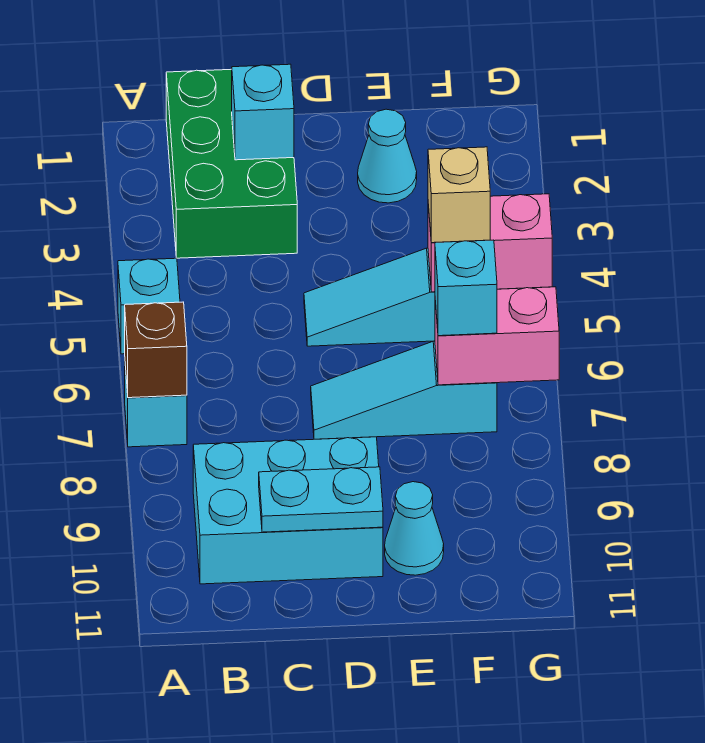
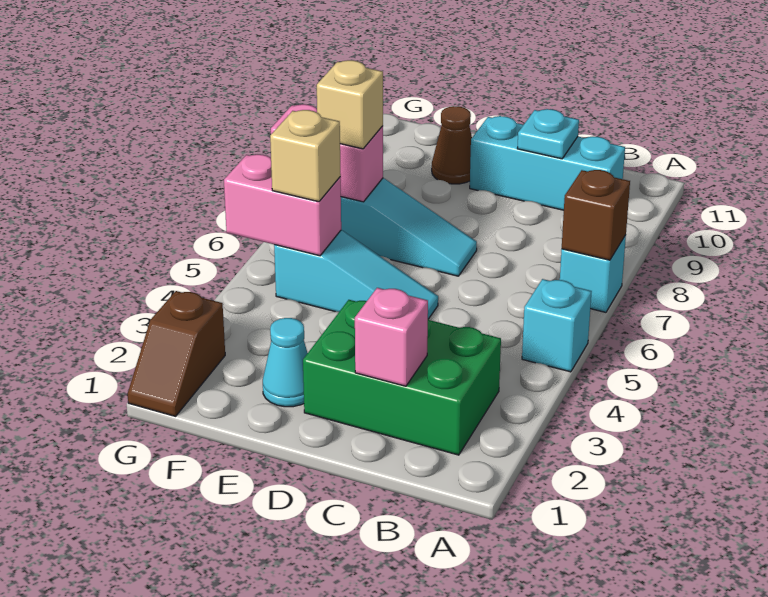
green 2x3 brick [166,69,297,258] -> green 2x3 brick turned to [303,300,501,455]
cyan 2x3 brick [193,437,383,584] -> cyan 1x3 brick [470,116,625,210]
cyan 1x1 brick [232,64,294,160] -> pink 1x1 brick [355,288,428,386]
cyan 1x2 plate [259,467,383,532] -> cyan 1x1 plate [517,109,579,159]
cyan 1x1 cone [385,482,444,575] -> brown 1x1 cone [432,106,472,184]
cyan 1x1 brick [435,240,497,336] -> tan 1x1 brick [317,60,383,149]
none -> brown 1x2 slope [128,291,225,416]

